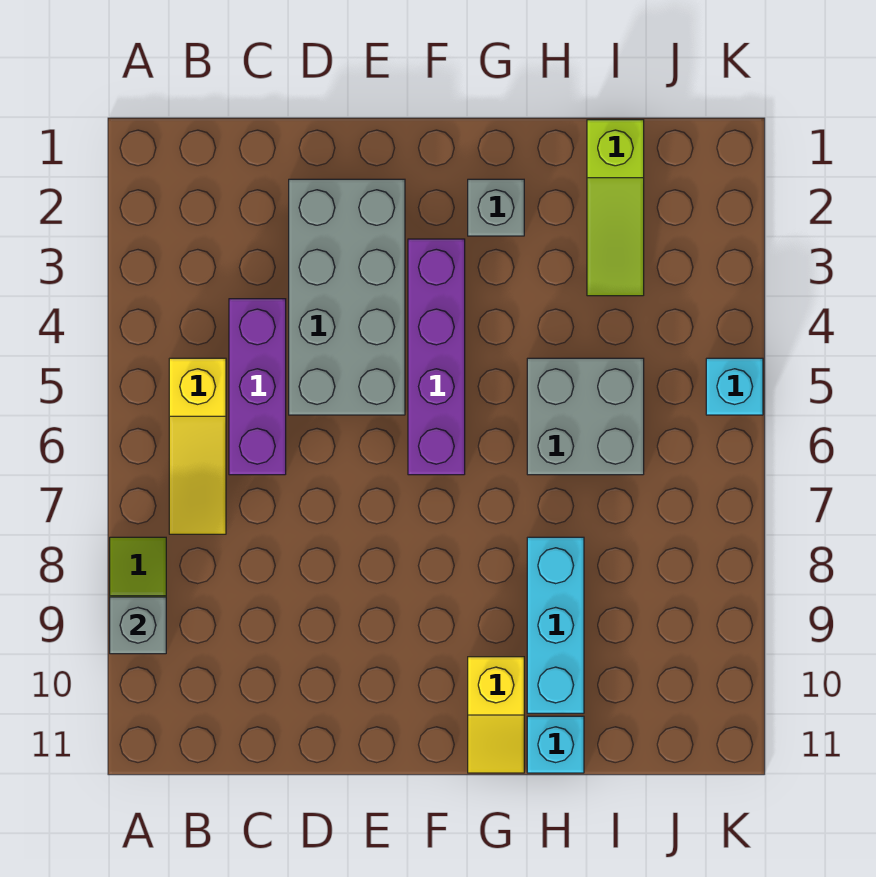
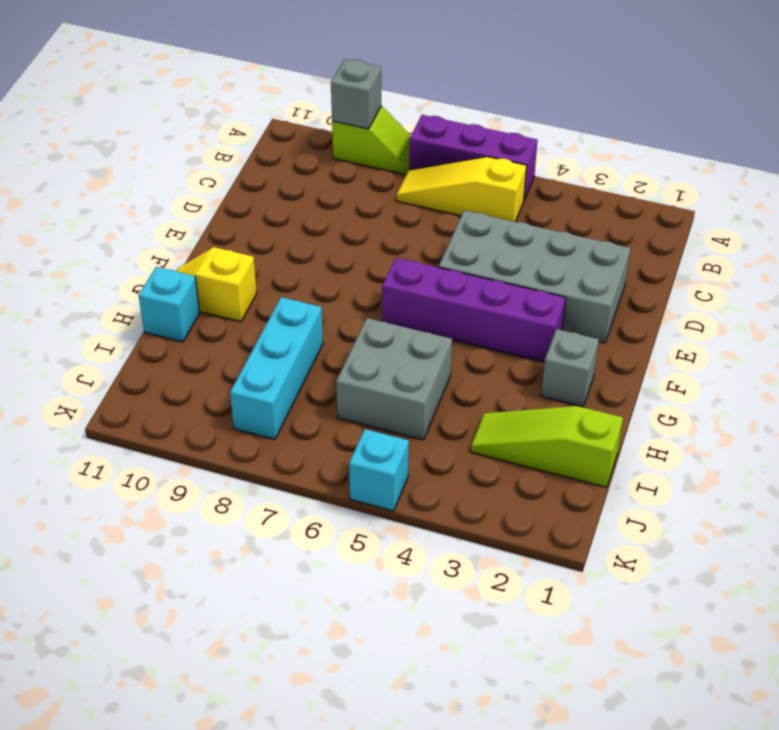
purple 1x3 brick [229,299,286,475] -> purple 1x3 brick moved to [409,115,537,200]
cyan 1x3 brick [527,537,584,713] -> cyan 1x3 brick turned to [230,297,323,440]

